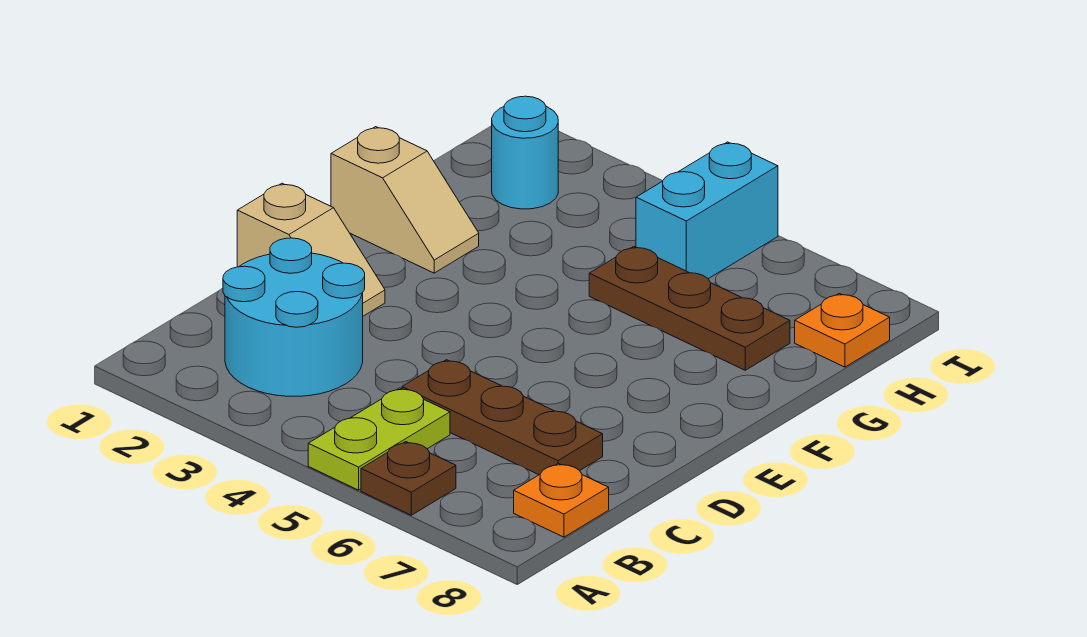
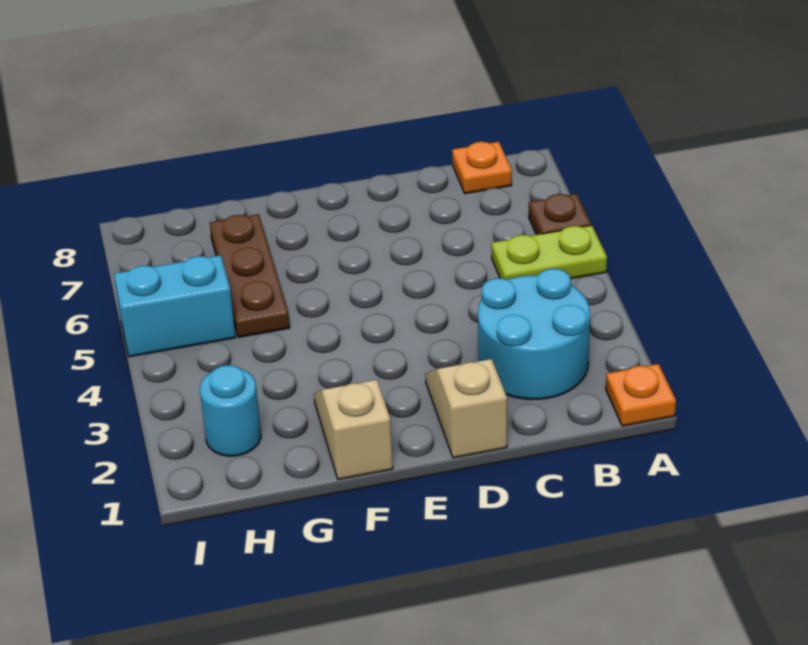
brown 1x3 plate [402,360,603,475] -> none
orange 1x1 plate [795,293,890,367] -> orange 1x1 plate moved to [606,364,676,426]

